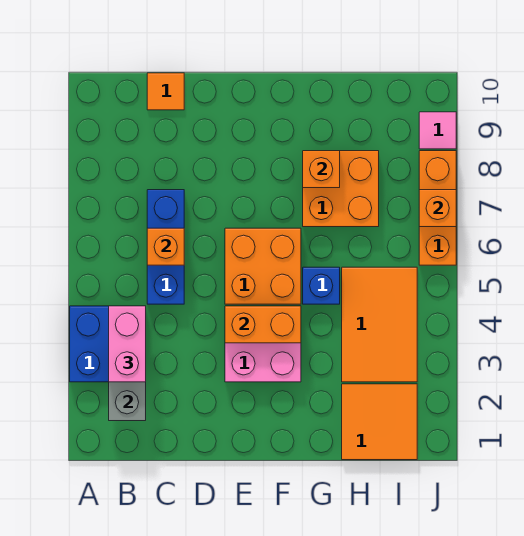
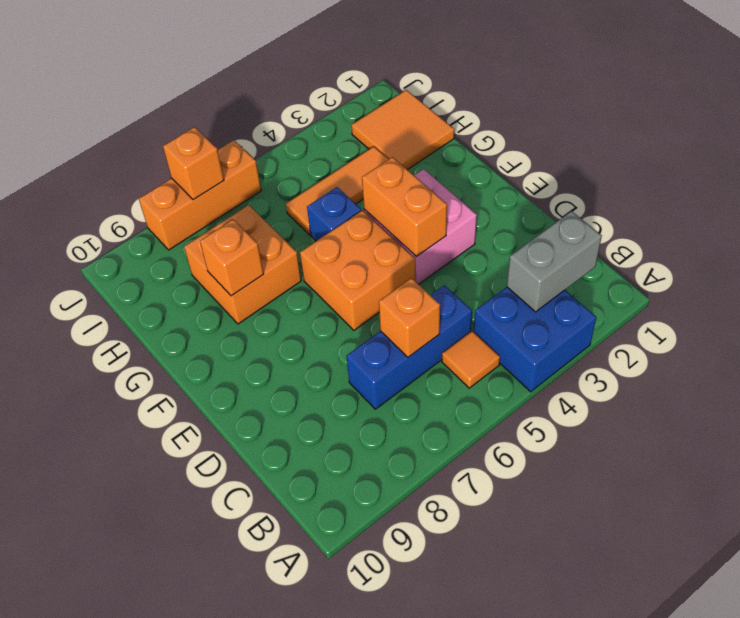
pink 1x2 brick [109,306,146,382] -> none
orange 1x1 tile [147,73,184,110] -> orange 1x1 tile moved to [442,331,500,388]
orange 2x3 tile [342,267,417,382] -> orange 1x3 tile [286,147,389,235]
pink 1x1 tile [419,112,456,149] -> none

